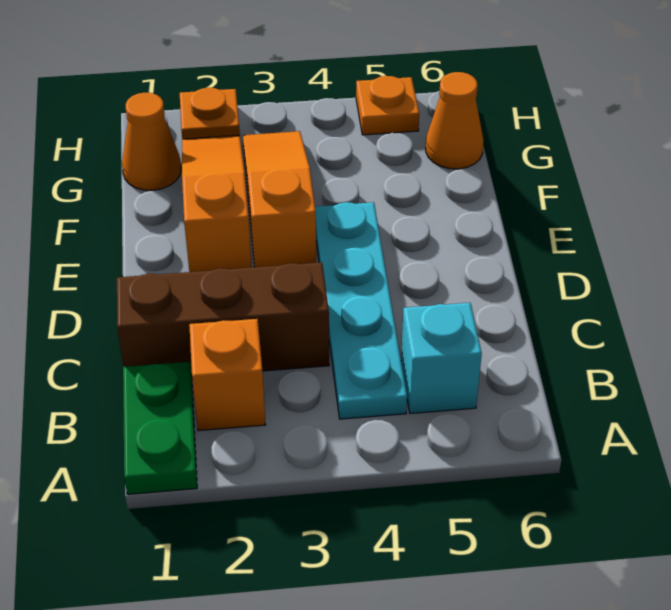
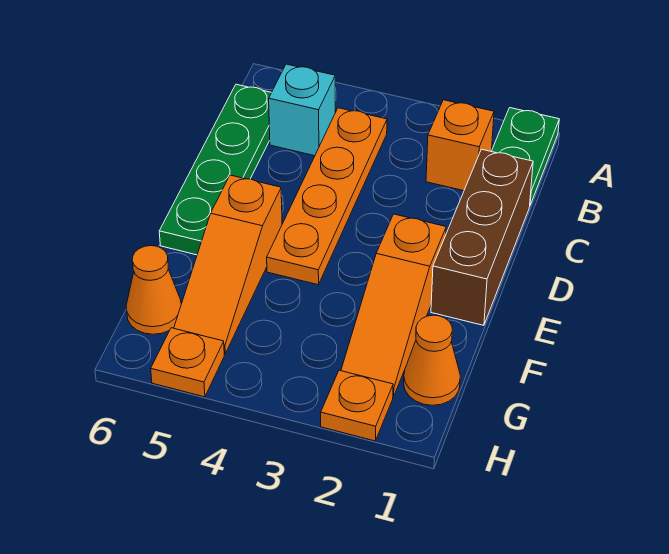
cyan 1x4 plate [315,202,407,419] -> orange 1x4 plate [267,108,387,285]
none -> green 1x4 plate [159,84,271,255]
brown 1x3 brick [117,262,329,376] -> brown 1x3 brick turned to [431,149,533,325]
orange 1x3 slope [243,131,316,267] -> orange 1x3 slope moved to [174,175,282,354]

